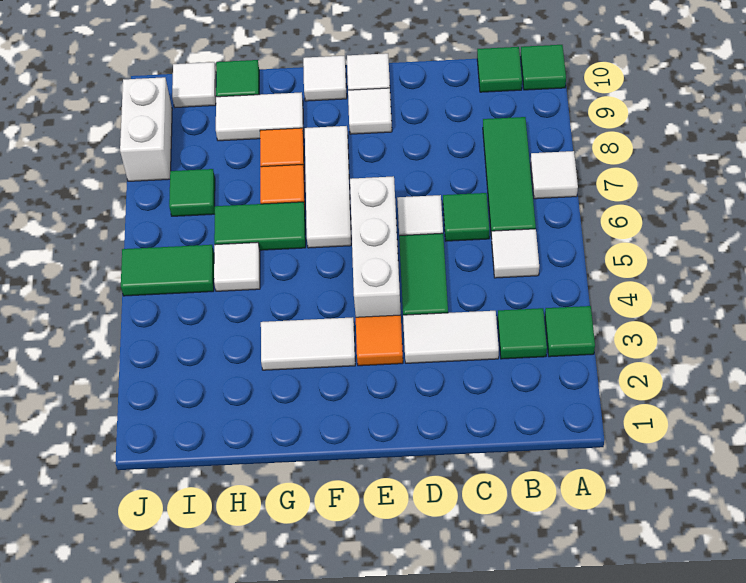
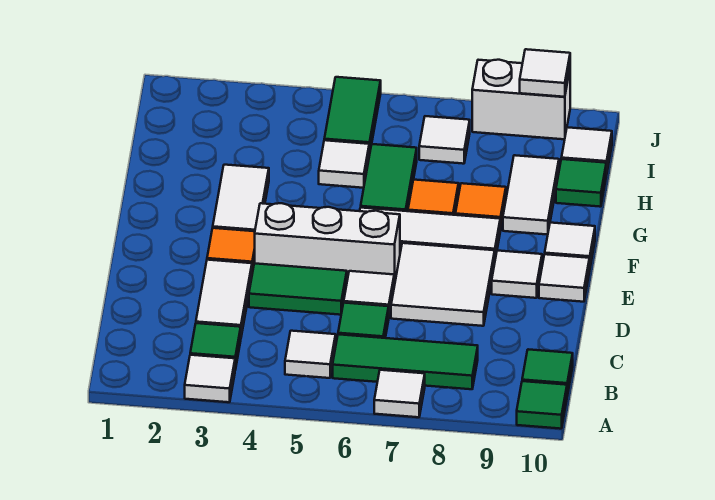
green 1x1 tile [545,306,595,357] -> white 1x1 tile [185,355,235,402]
none -> white 2x2 tile [391,243,495,326]
green 1x1 tile [169,169,215,216] -> white 1x1 tile [419,116,470,164]
none -> white 1x1 tile [520,49,570,97]

